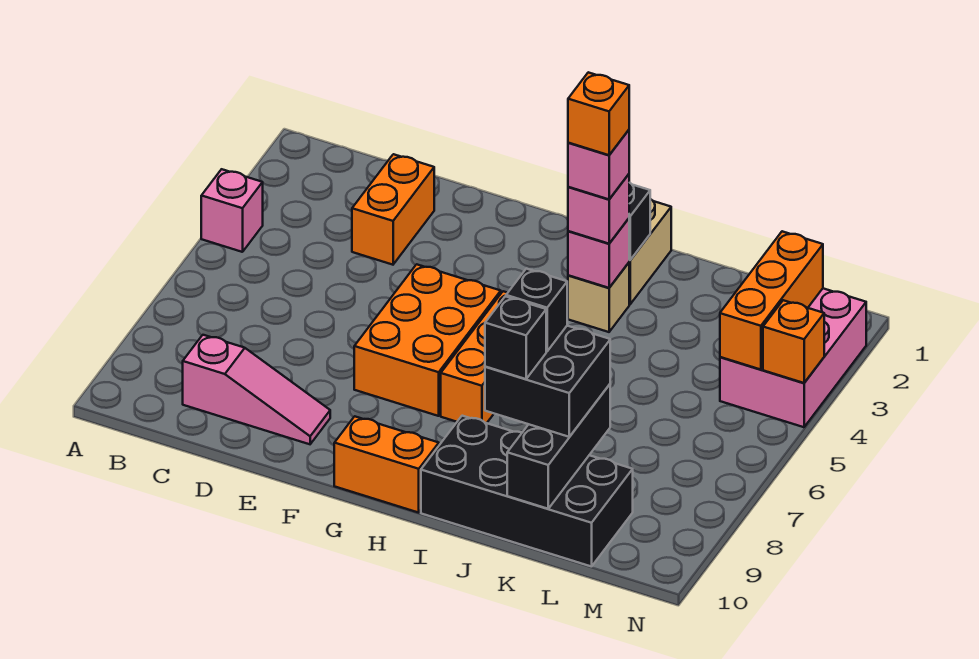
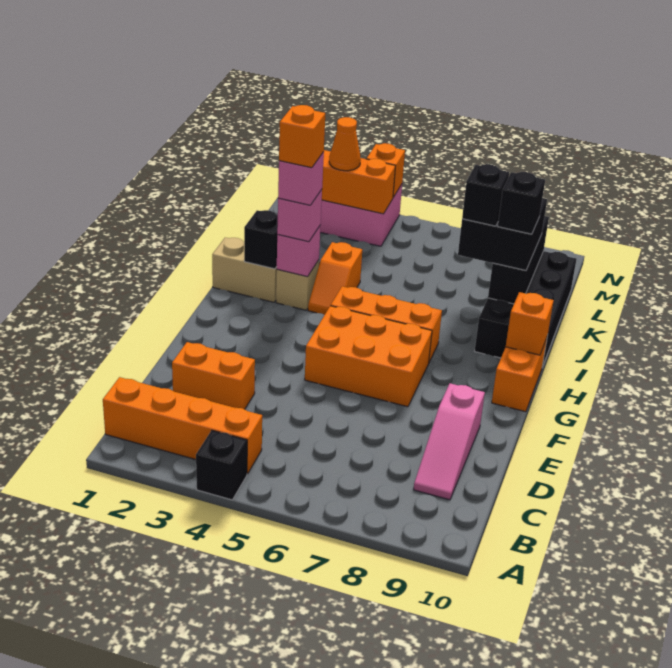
pink 1x1 brick [201,169,263,252] -> black 1x1 brick [196,430,247,500]
none -> orange 1x4 brick [103,377,262,474]
pink 1x3 slope [183,335,330,444] -> pink 1x3 slope turned to [414,383,485,500]
none -> orange 1x1 brick [506,292,554,355]
none -> orange 1x2 slope [308,242,362,315]
black 1x3 brick [507,384,610,509] -> black 1x3 brick turned to [488,216,549,304]
none -> orange 1x1 cone [329,117,361,171]

